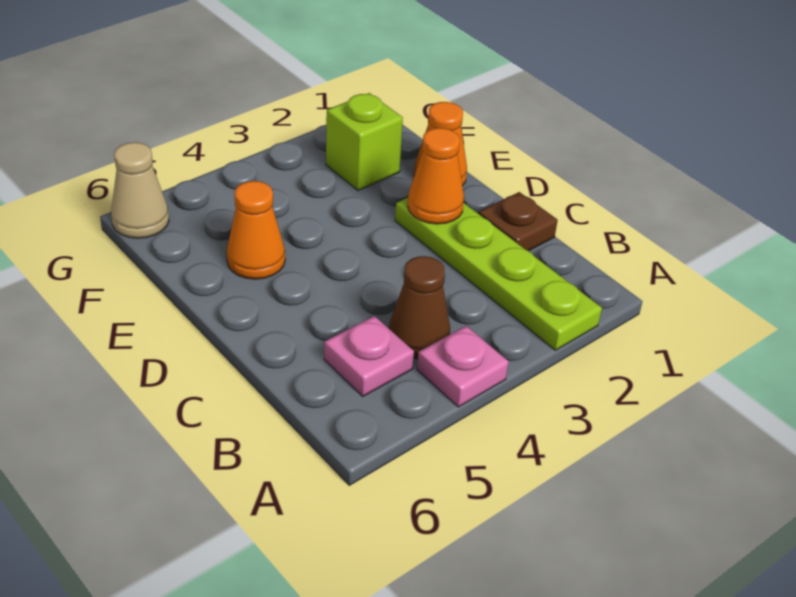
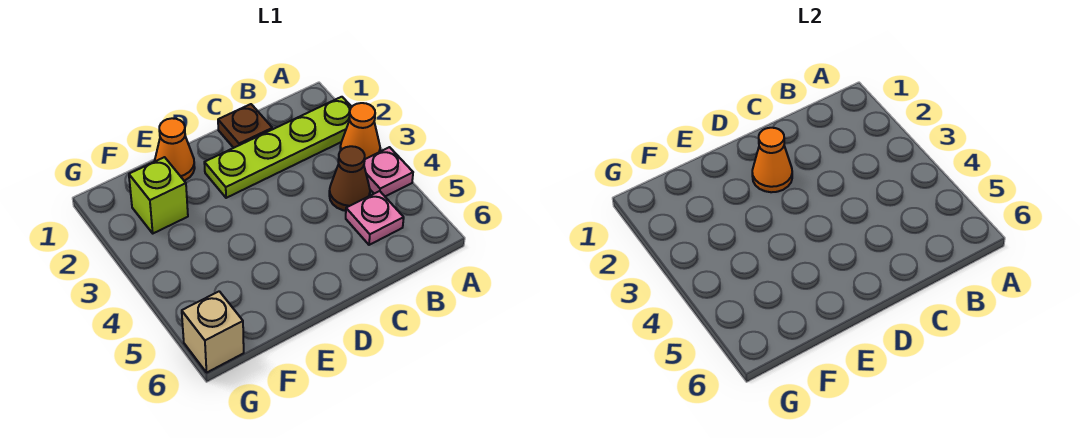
orange 1x1 cone [227,181,285,279] -> orange 1x1 cone moved to [340,103,380,159]
tan 1x1 cone [111,142,169,238] -> tan 1x1 brick [182,291,244,372]

